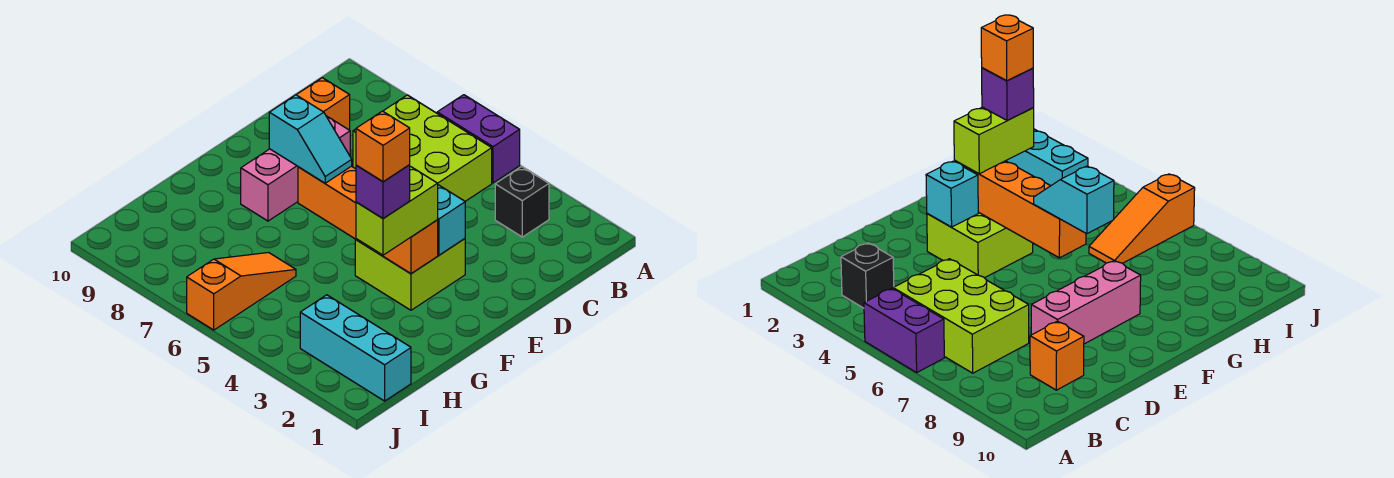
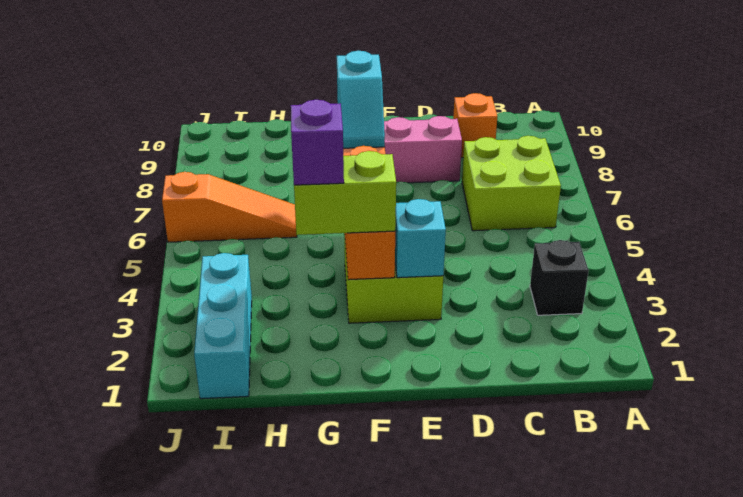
purple 1x2 brick [437,95,520,183] -> none
lime 2x3 brick [353,95,492,201] -> lime 2x2 brick [462,136,561,231]
orange 1x1 brick [356,111,410,182] -> none

